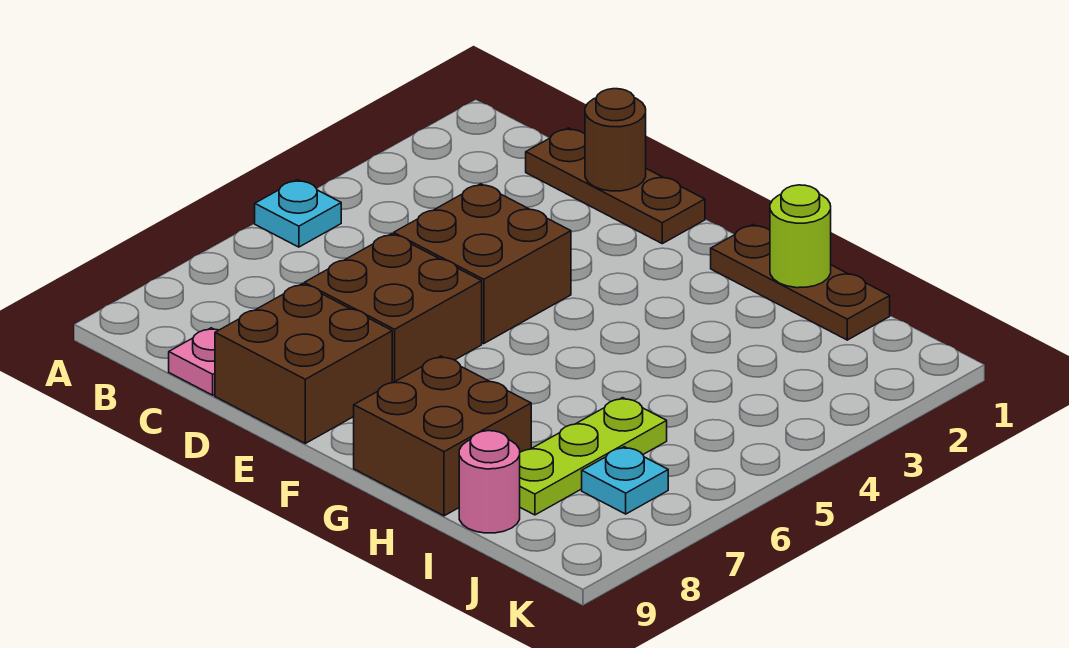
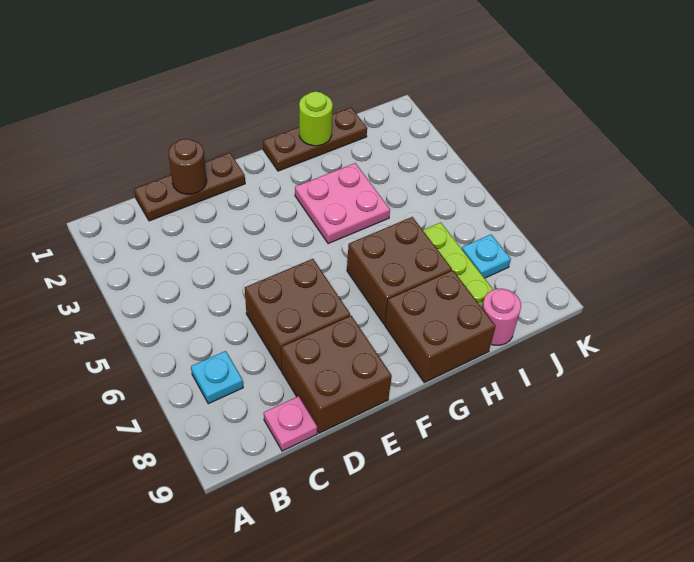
cyan 1x1 plate [255,180,341,247] -> cyan 1x1 plate moved to [191,351,243,404]
brown 2x2 brick [394,184,571,344] -> brown 2x2 brick moved to [347,217,452,324]
none -> pink 2x2 plate [295,163,390,244]

